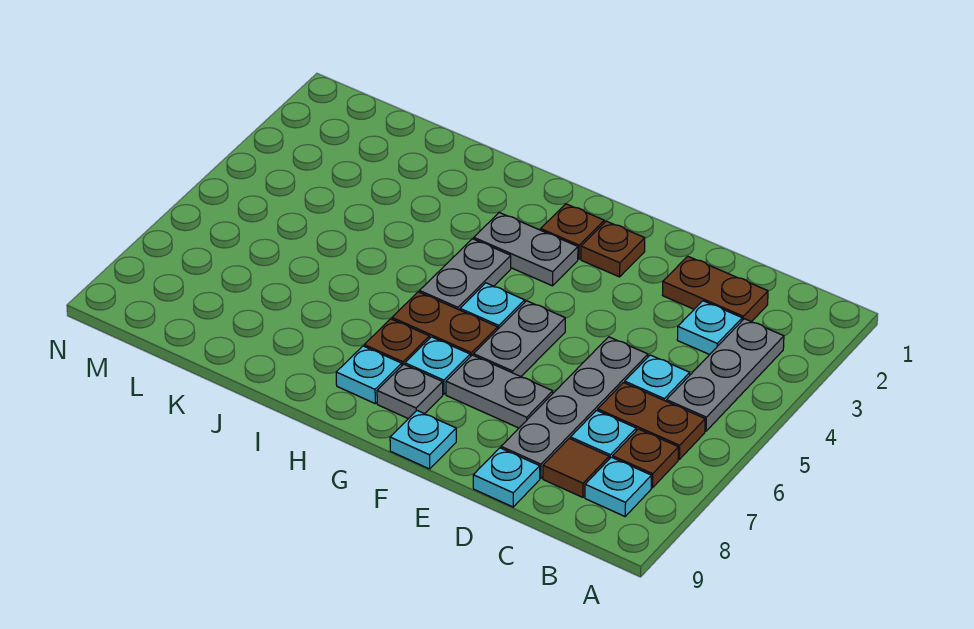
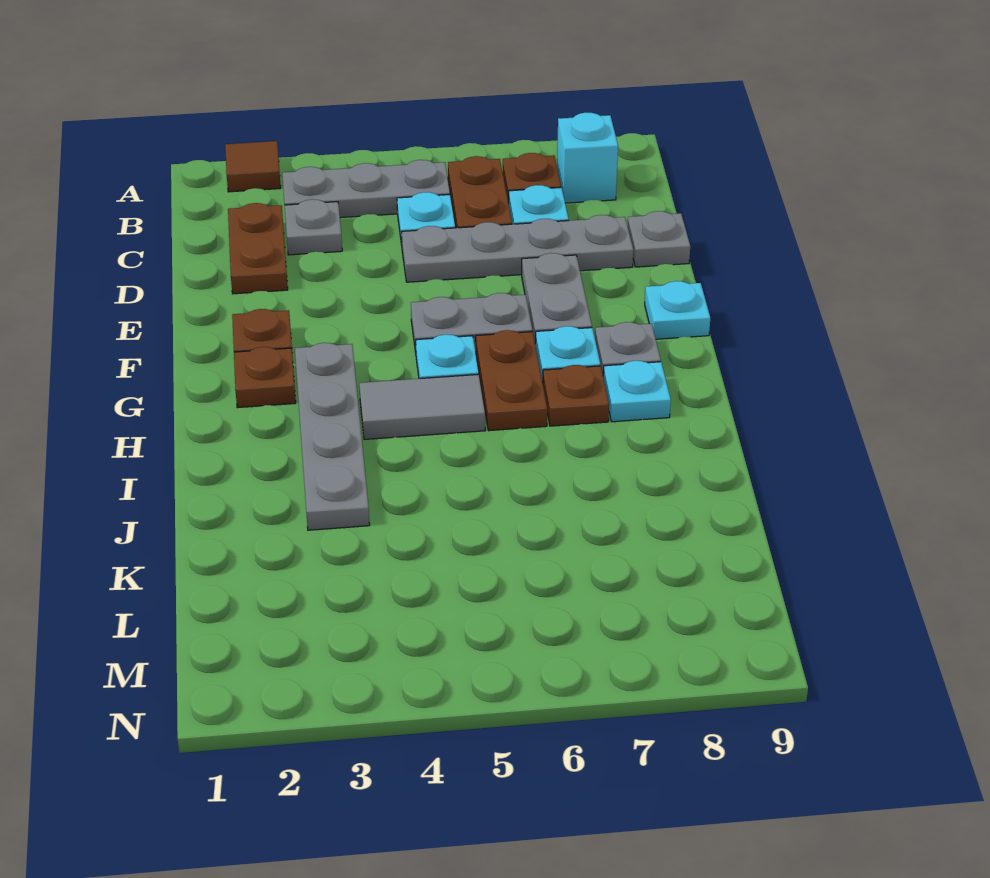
cyan 1x1 plate [585,457,651,516] -> cyan 1x1 brick [557,113,618,203]
cyan 1x1 plate [677,301,742,355] -> grey 1x1 plate [285,199,342,255]
brown 1x1 tile [543,438,609,497] -> brown 1x1 tile moved to [225,141,281,192]
cyan 1x1 plate [473,448,540,507] -> grey 1x1 plate [628,211,690,267]
grey 1x2 plate [474,213,578,286] -> grey 1x4 plate [295,343,370,530]
grey 1x2 plate [419,239,511,310] -> grey 1x2 tile [359,374,485,439]

